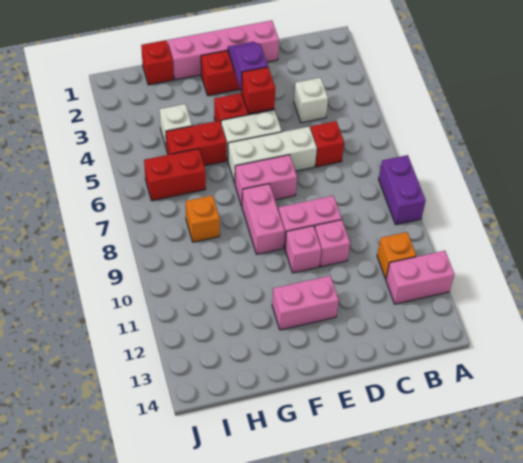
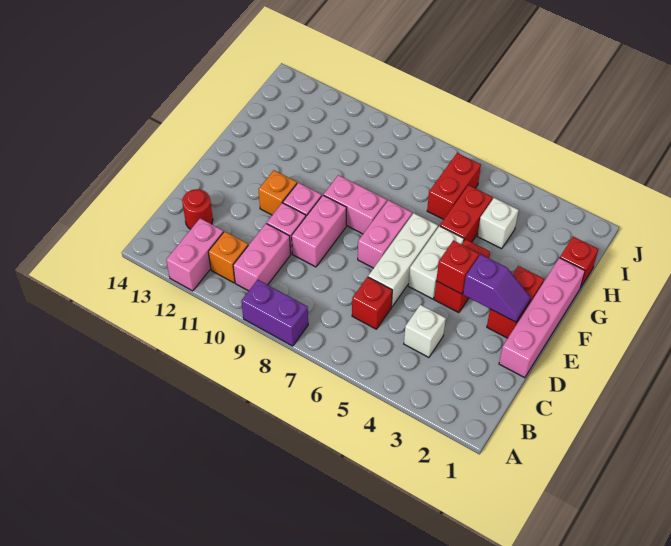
none -> red 1x1 round brick [182,189,213,229]
pink 1x2 brick [272,276,339,330] -> pink 1x2 brick moved to [233,223,291,291]
orange 1x1 brick [186,195,220,242] -> orange 1x1 brick moved to [258,170,297,215]

